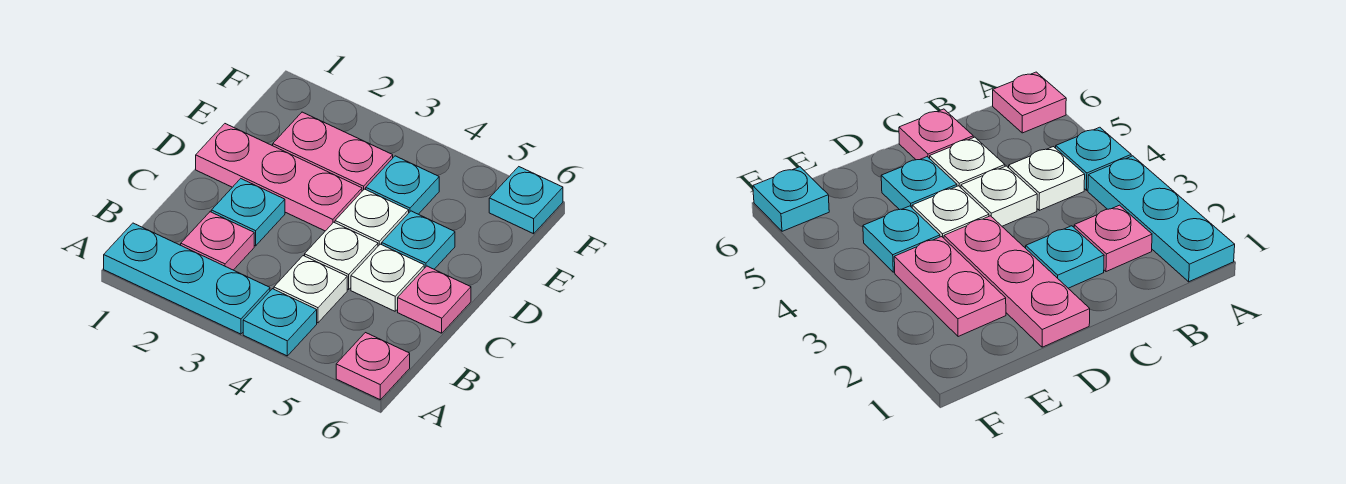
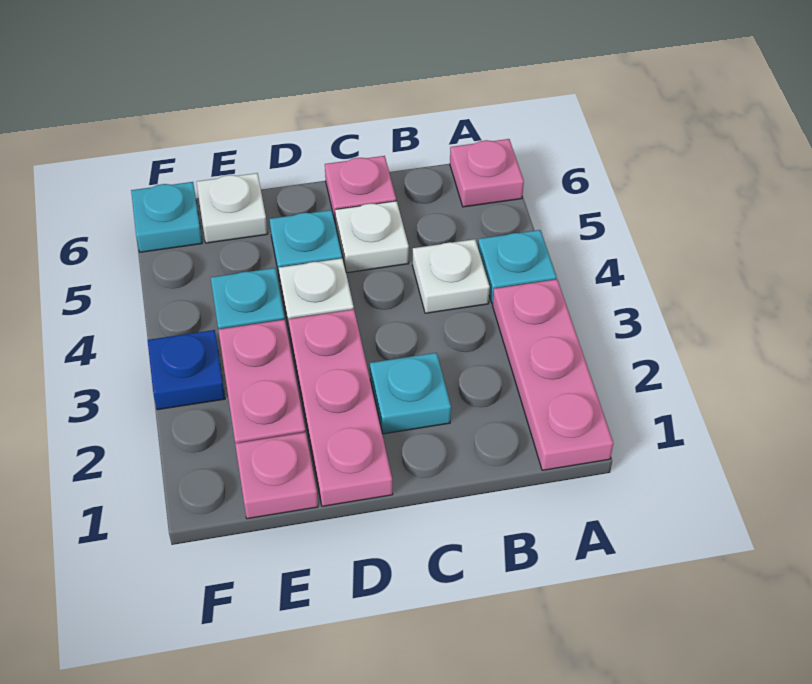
cyan 1x3 plate [104,223,270,334] -> pink 1x3 plate [493,279,613,470]
pink 1x1 plate [181,212,254,270] -> pink 1x1 plate moved to [235,432,318,519]
white 1x1 plate [305,222,378,289] -> white 1x1 plate moved to [196,173,268,243]
none -> blue 1x1 plate [148,330,225,410]

